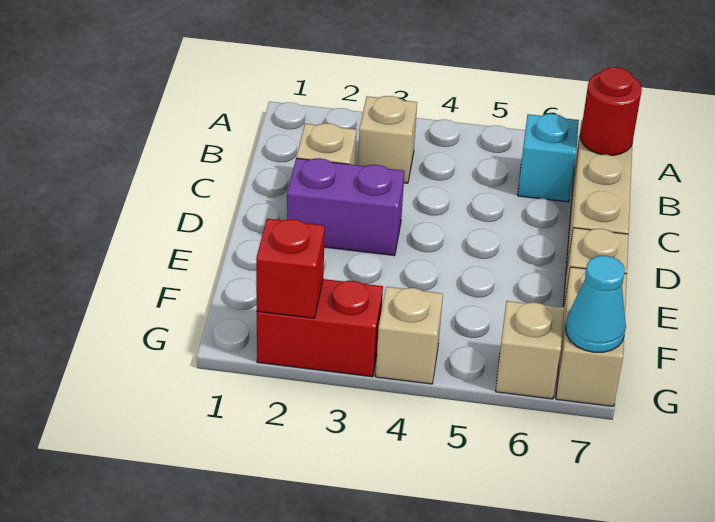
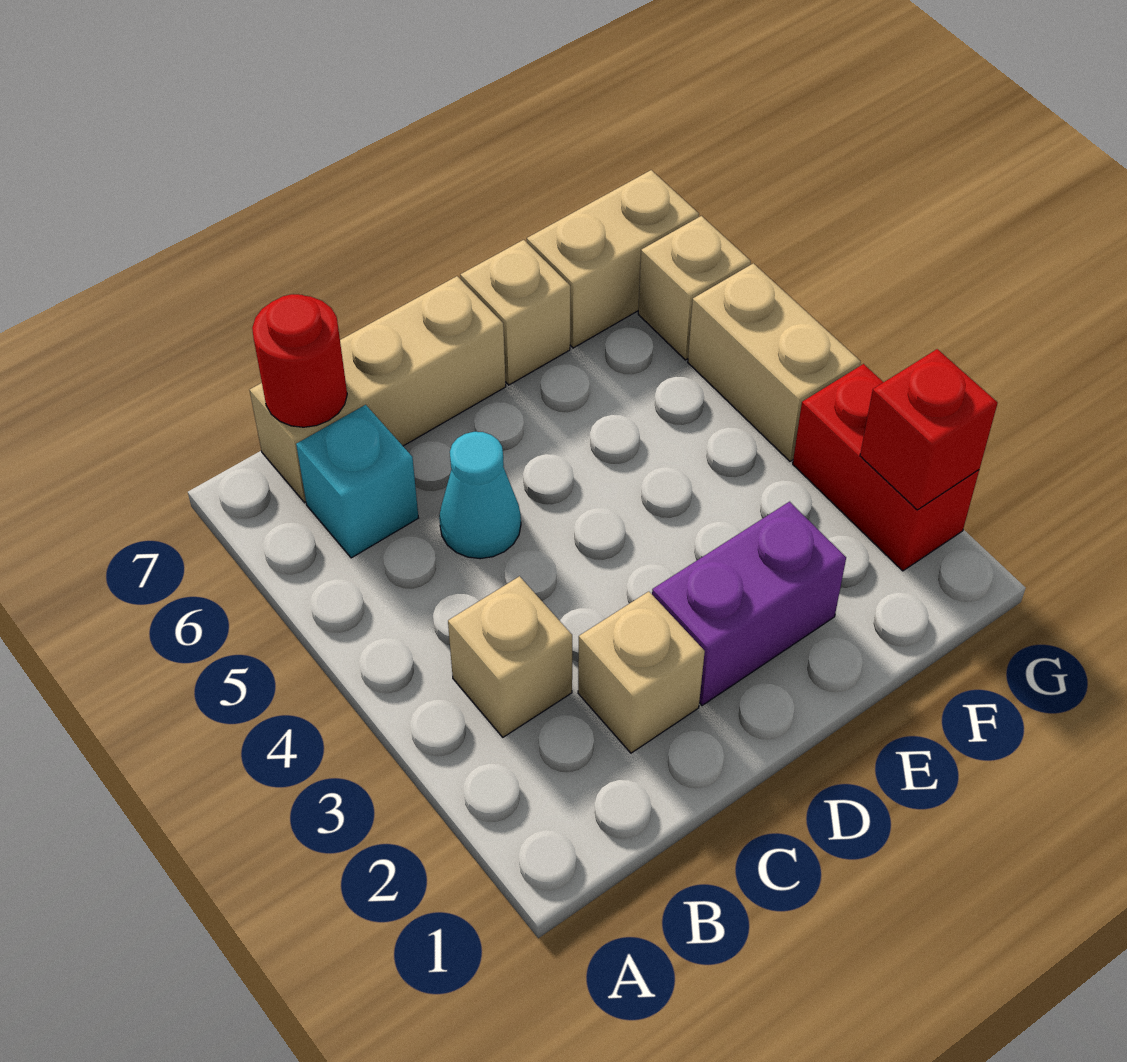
purple 1x2 brick [287,158,404,256] -> purple 1x2 brick turned to [652,502,846,706]
tan 1x1 brick [376,287,443,384] -> tan 1x2 brick [688,263,861,461]
cyan 1x1 cone [566,256,626,352] -> cyan 1x1 cone moved to [439,432,521,559]

